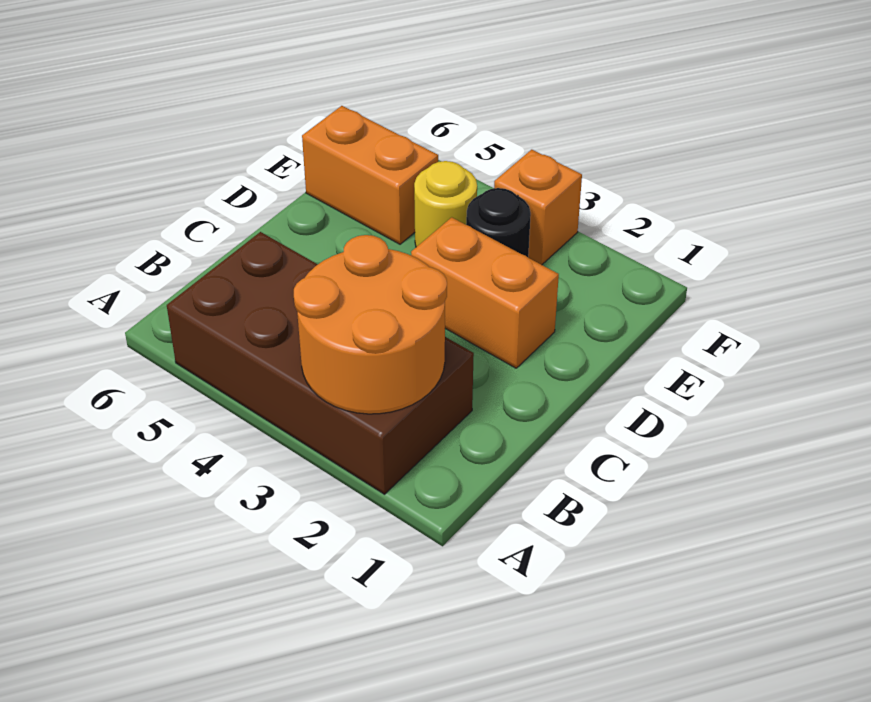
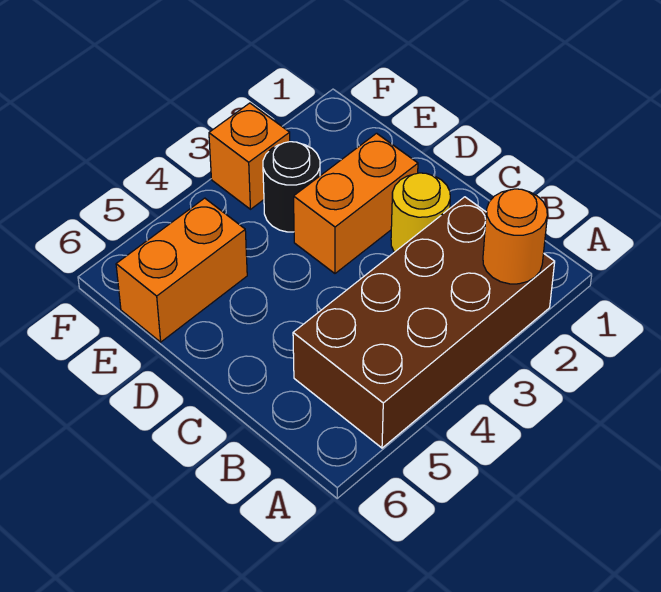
orange 2x2 round brick [294,235,447,414] -> orange 1x1 round brick [483,189,547,284]
yellow 1x1 round brick [414,161,477,247] -> yellow 1x1 round brick moved to [391,173,450,252]

